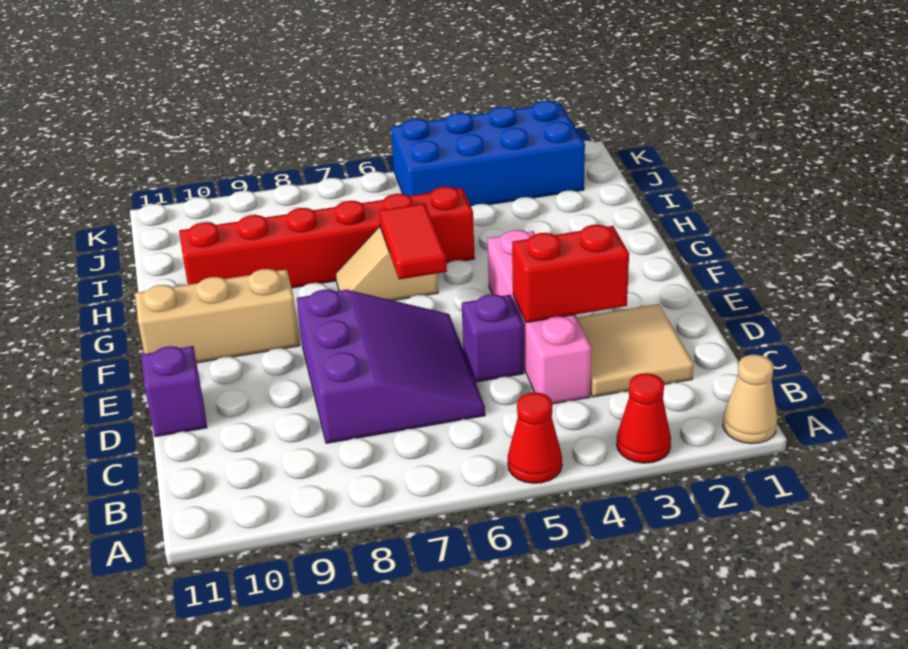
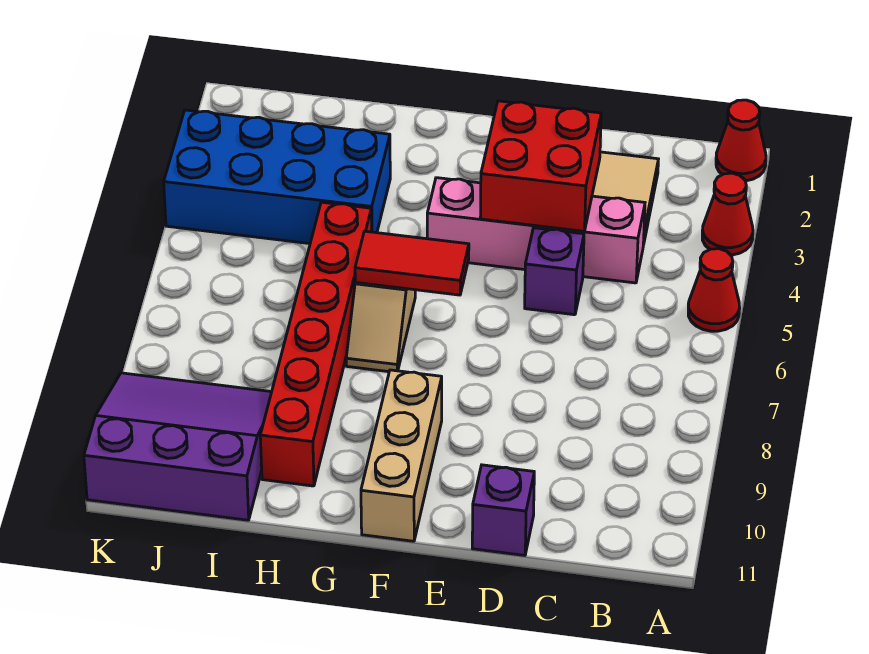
tan 1x1 cone [723,355,777,444] -> red 1x1 cone [716,100,766,181]
purple 3x3 slope [297,290,485,443] -> purple 3x3 slope moved to [84,373,271,520]
red 1x2 brick [512,225,629,323] -> red 2x2 brick [480,101,601,231]
blue 2x4 brick [391,101,585,207] -> blue 2x4 brick turned to [164,110,390,244]

